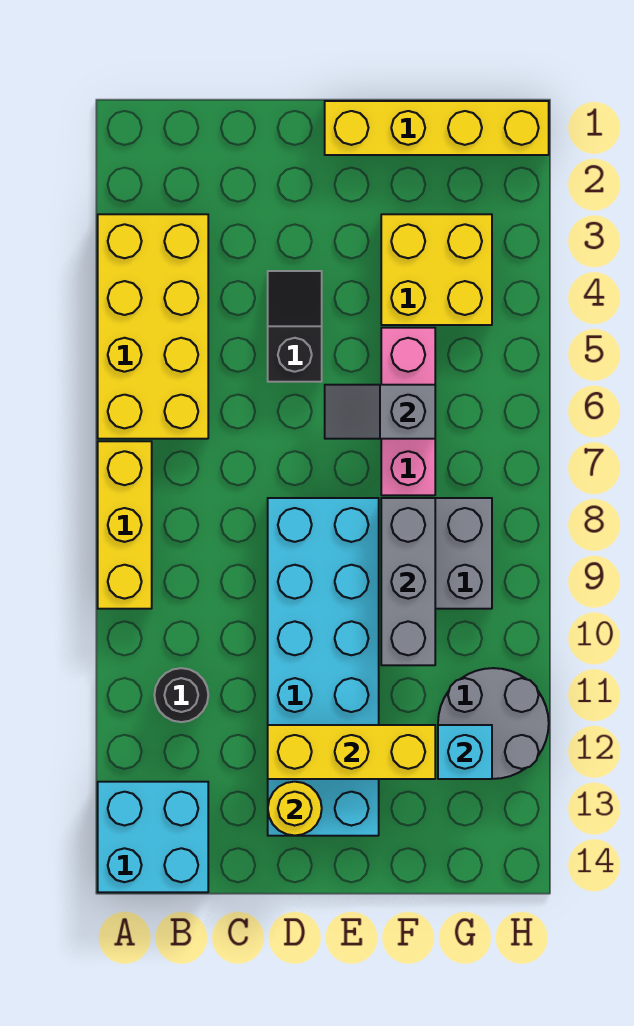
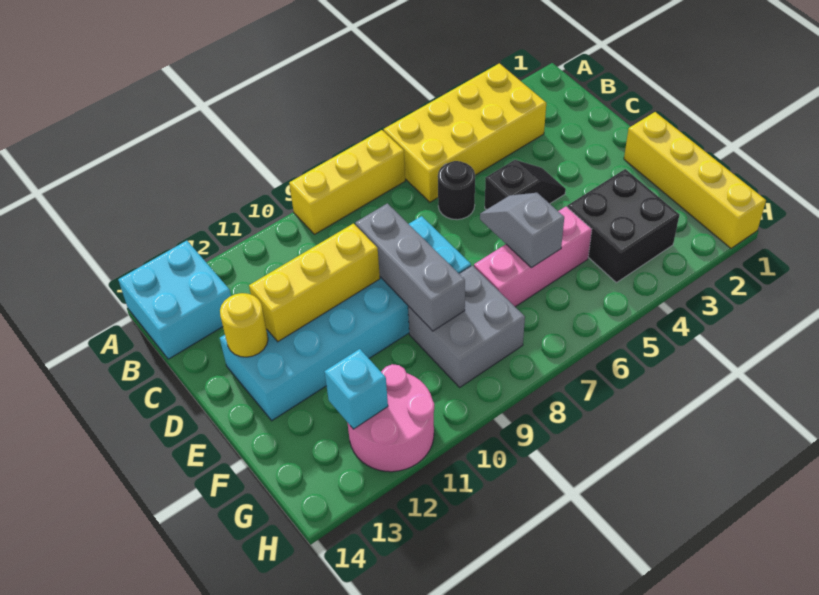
black 1x1 round brick [154,668,208,722] -> black 1x1 round brick moved to [438,161,475,220]
yellow 1x3 brick [268,725,435,779] -> yellow 1x3 brick turned to [249,224,380,342]
yellow 2x2 brick [381,214,492,325] -> black 2x2 brick [567,169,679,283]
grey 1x3 brick [381,498,435,665] -> grey 1x3 brick turned to [355,203,465,331]
grey 2x2 round brick [438,668,549,779] -> pink 2x2 round brick [347,364,434,472]

